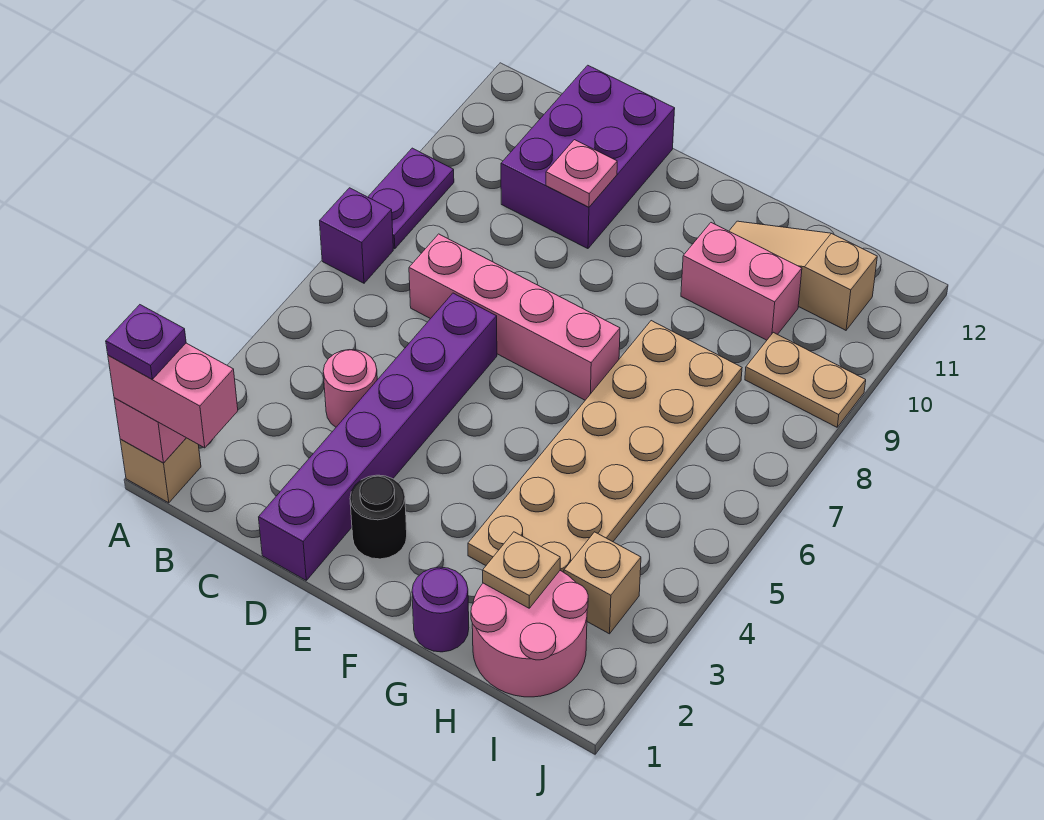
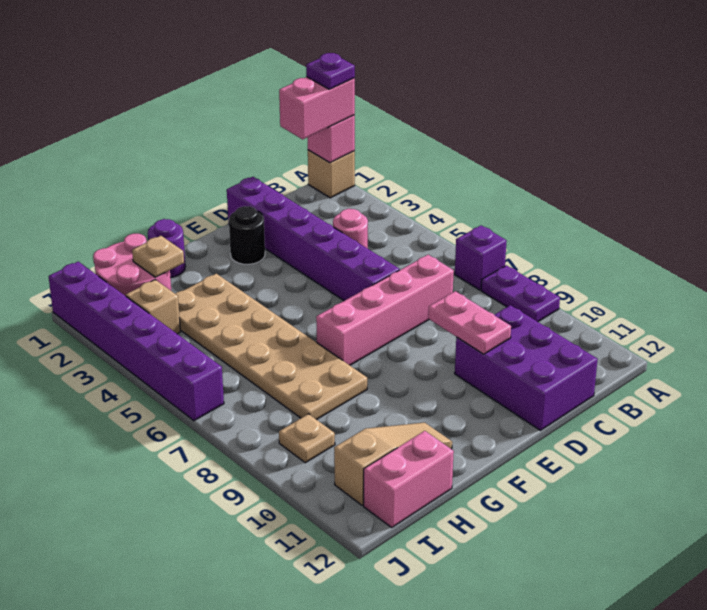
pink 1x1 plate [546,140,617,207] -> pink 1x2 plate [428,291,511,354]
pink 1x2 brick [681,223,802,340] -> pink 1x2 brick moved to [364,431,454,527]
tan 1x2 plate [745,332,866,427] -> tan 1x1 plate [279,414,335,463]
none -> purple 1x6 brick [49,262,224,421]

